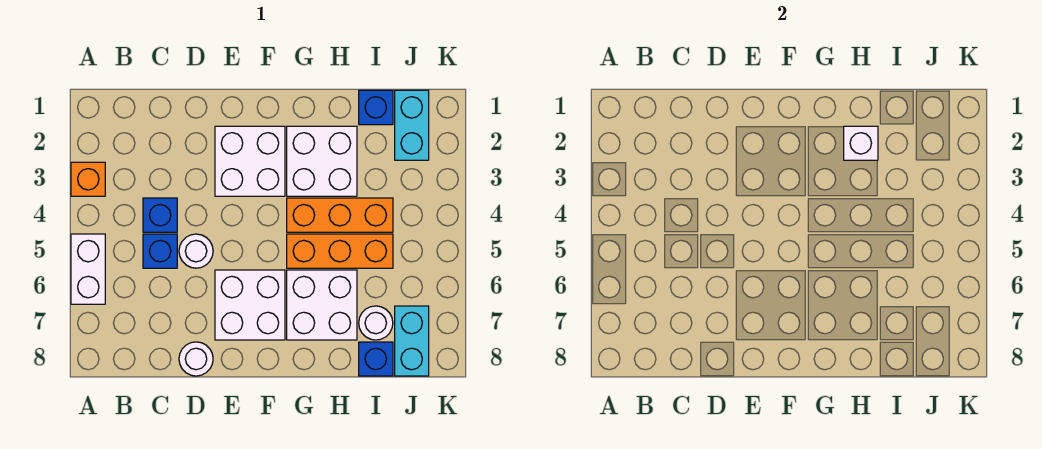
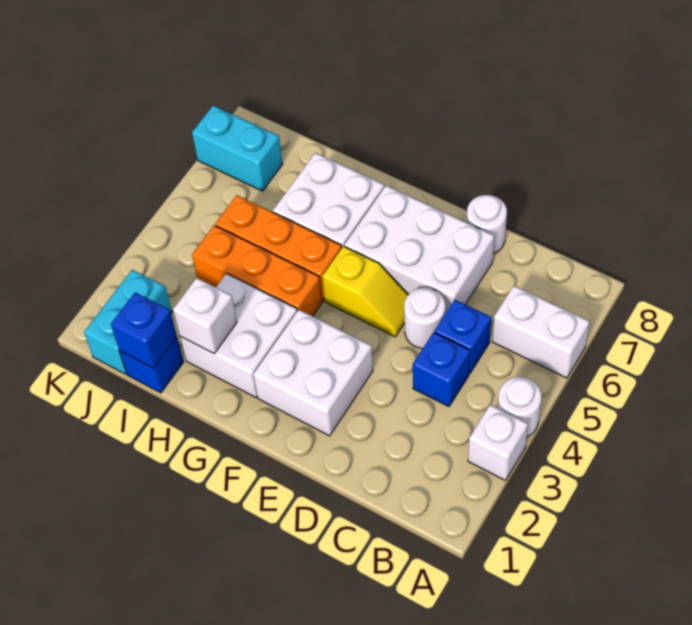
orange 1x1 brick [71,162,105,196] -> white 1x1 brick [468,405,528,480]
white 1x2 brick [71,234,105,304] -> white 1x2 brick turned to [492,286,590,378]
none -> yellow 1x2 slope [322,246,408,337]
white 2x2 brick [215,270,285,340] -> white 2x3 brick [344,186,494,314]
white 1x1 round brick [359,306,393,340] -> white 1x1 round brick moved to [498,377,541,437]
blue 1x1 brick [359,342,393,376] -> blue 1x1 brick moved to [111,292,177,368]
cyan 1x2 brick [395,306,429,376] -> cyan 1x2 brick turned to [192,106,283,191]

